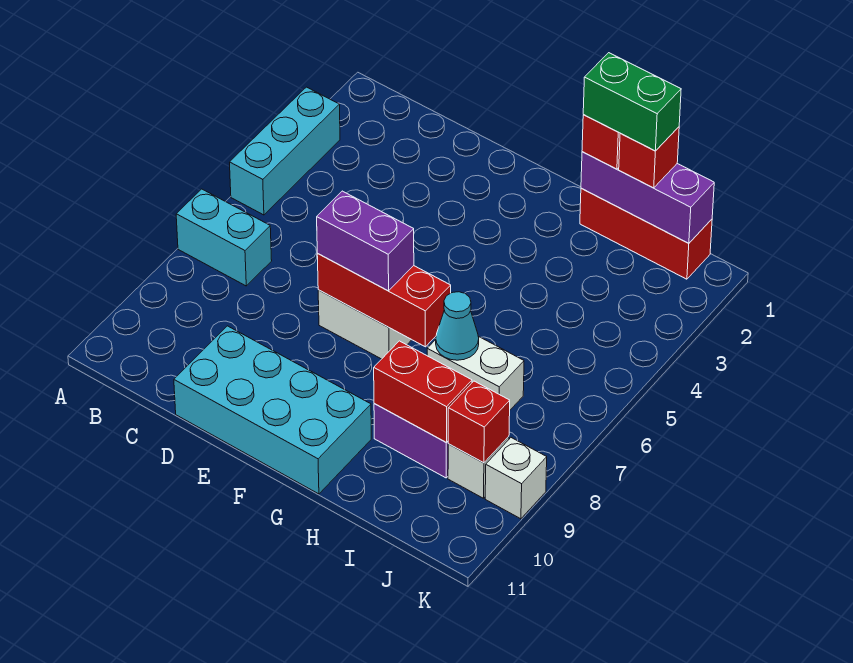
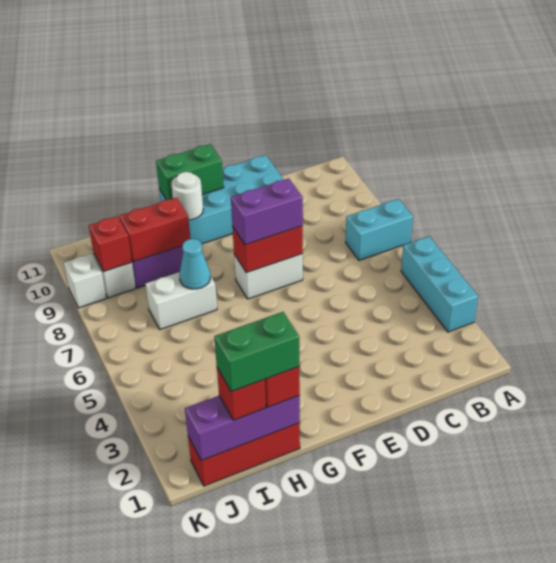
red 1x3 brick [317,254,451,347] -> red 1x2 brick [232,226,303,273]
none -> green 1x2 brick [156,144,224,200]
none -> white 1x1 round brick [171,172,203,220]

